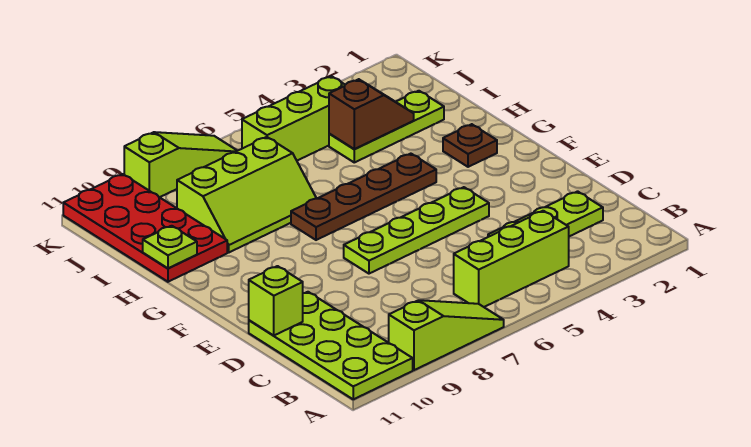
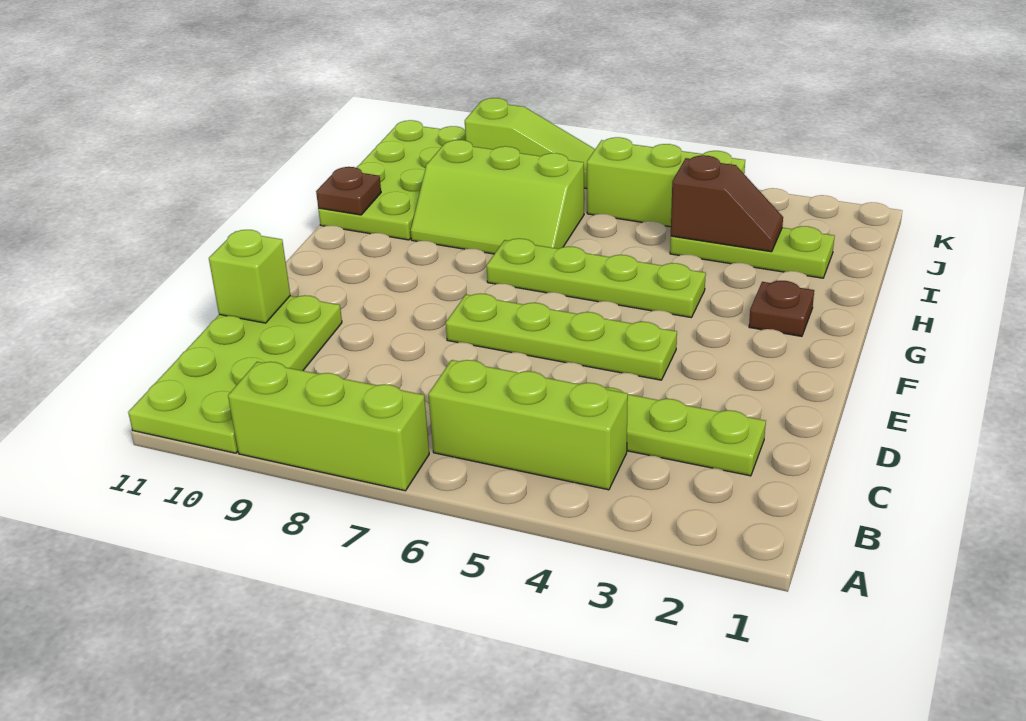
lime 1x3 slope [389,300,504,370] -> lime 1x3 brick [228,362,429,491]
brown 1x4 plate [291,154,436,240] -> lime 1x4 plate [487,238,706,318]
red 2x4 plate [63,174,227,282] -> lime 2x4 plate [318,120,466,240]
lime 1x1 plate [143,226,197,268] -> brown 1x1 plate [316,167,381,215]

